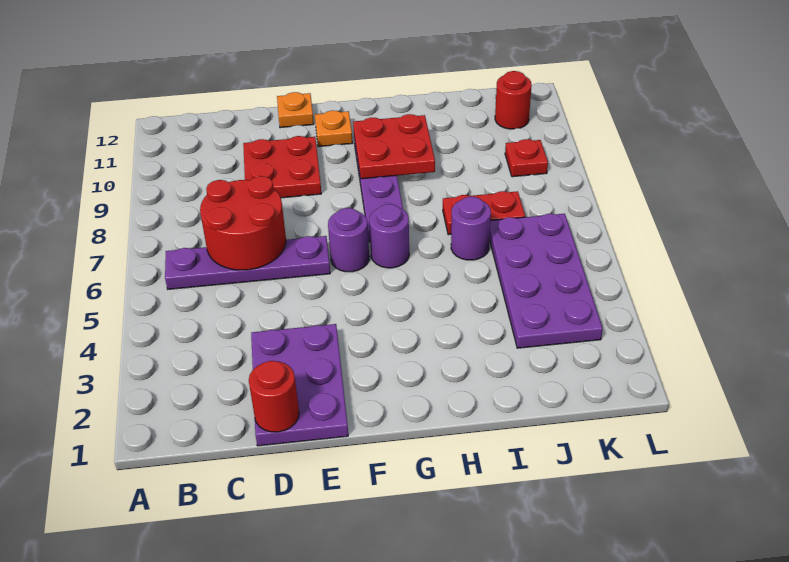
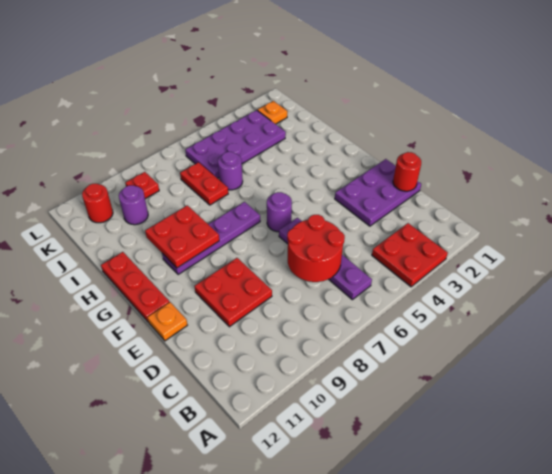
none -> red 2x2 plate [372,223,448,287]
orange 1x1 plate [315,110,353,147] -> orange 1x1 plate moved to [257,101,287,124]
none -> red 1x3 plate [101,252,169,322]
purple 1x1 round brick [369,204,409,268] -> purple 1x1 round brick moved to [119,185,148,225]

